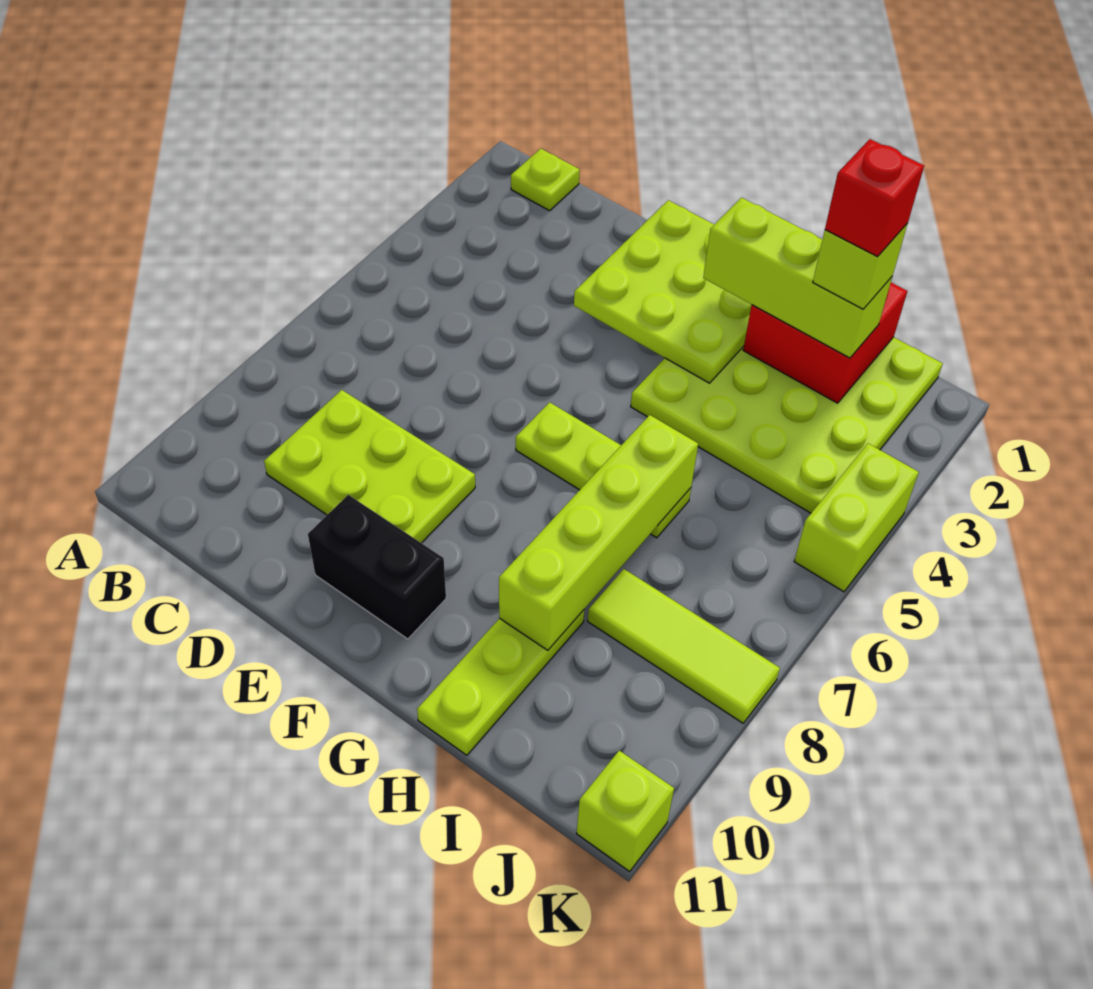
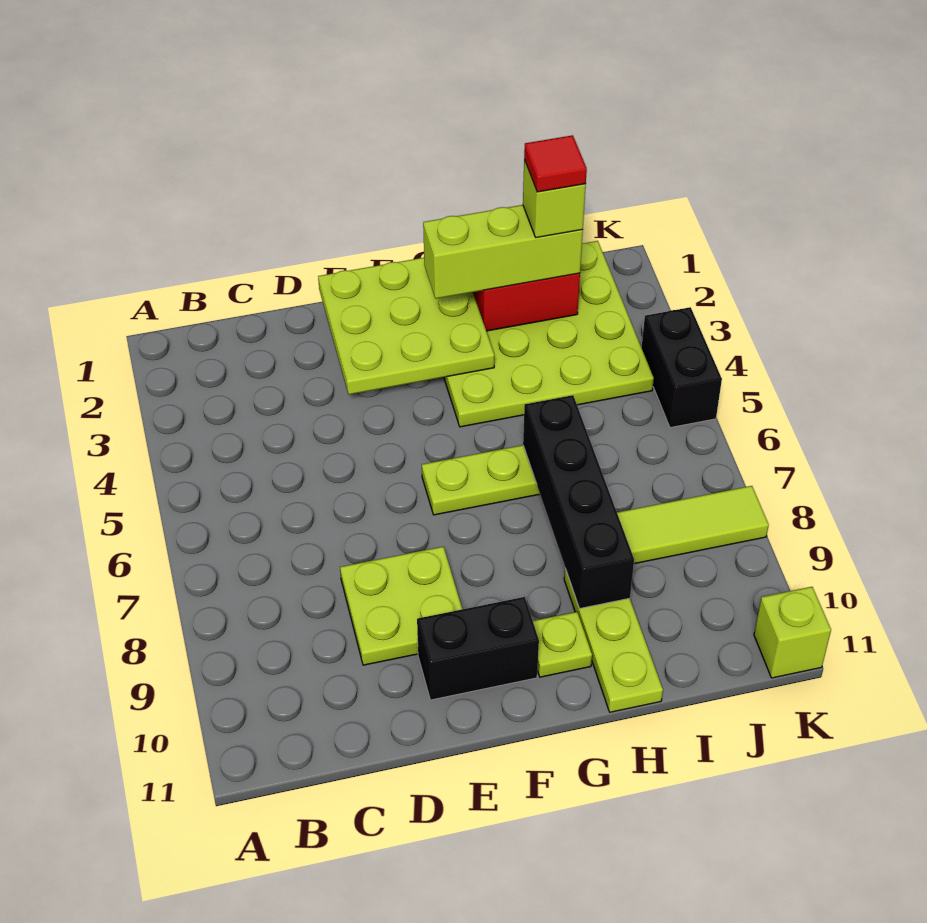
lime 1x1 plate [511,149,580,211] -> lime 1x1 plate moved to [533,612,592,677]
lime 2x3 plate [264,390,475,543] -> lime 2x2 plate [340,547,462,665]
lime 1x4 brick [499,415,698,650] -> black 1x4 brick [523,395,634,609]
red 1x1 brick [825,139,924,257] -> red 1x1 tile [524,135,587,192]
lime 1x2 brick [794,443,919,592] -> black 1x2 brick [642,307,722,428]

